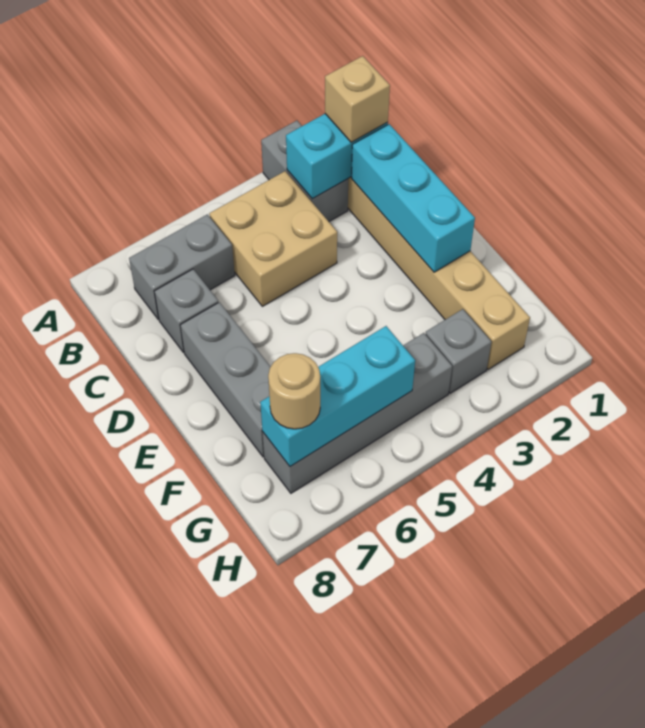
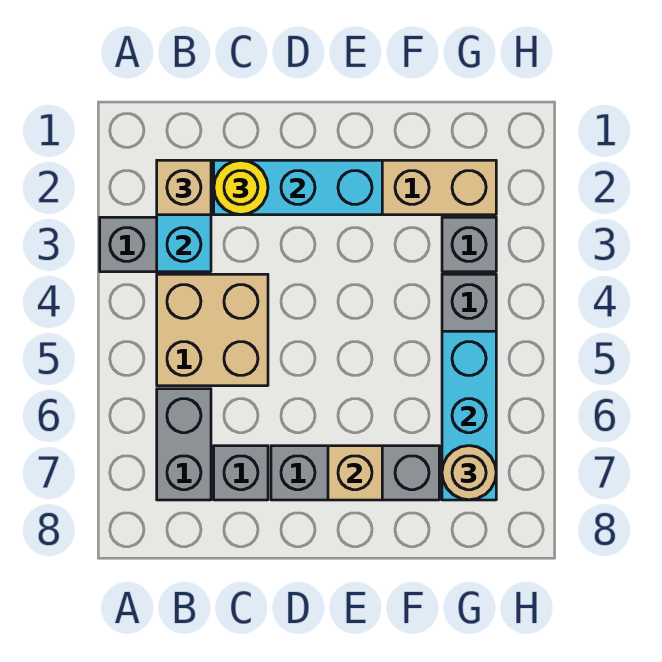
none -> yellow 1x1 round brick [214,160,268,215]
none -> tan 1x1 brick [328,446,382,500]

